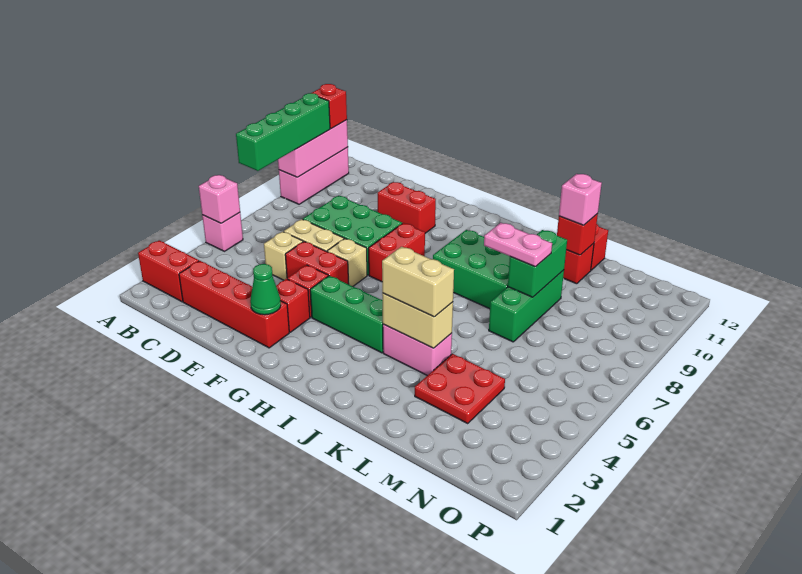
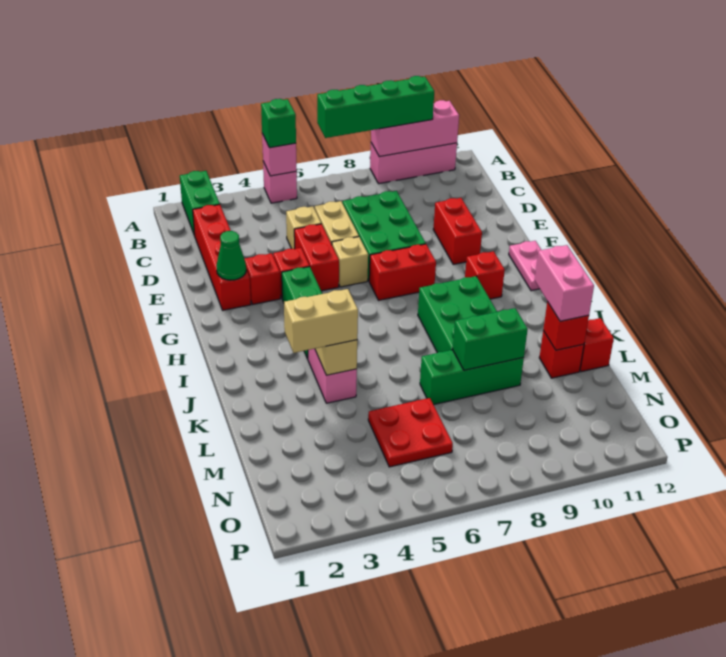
red 1x2 brick [138,240,199,302] -> green 1x2 brick [180,171,220,236]
none -> green 1x1 brick [261,99,296,148]
red 1x1 brick [312,84,347,129] -> red 1x1 brick moved to [465,251,505,299]
tan 1x2 brick [382,247,454,317] -> tan 1x2 brick turned to [284,289,358,353]
pink 1x2 plate [484,223,552,267] -> pink 1x2 plate moved to [509,241,541,291]
red 2x2 plate [415,354,505,423] -> red 2x2 plate moved to [368,398,453,467]
pink 1x1 brick [559,174,602,225] -> pink 1x2 brick [535,245,594,321]

